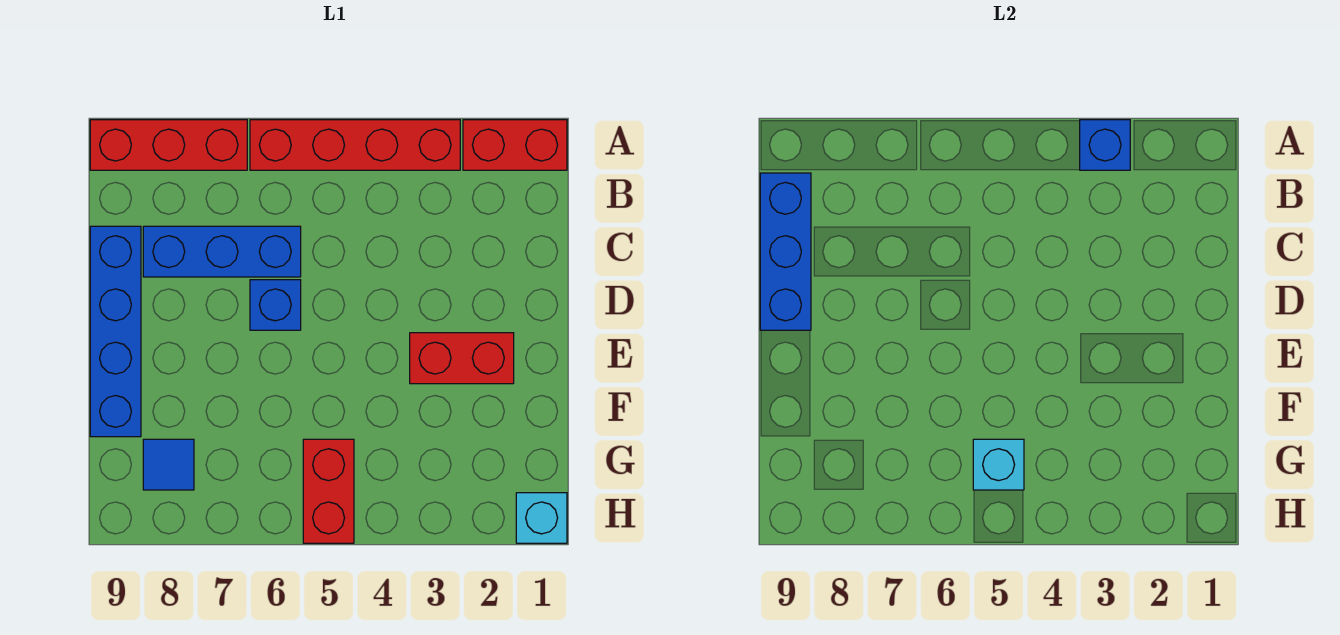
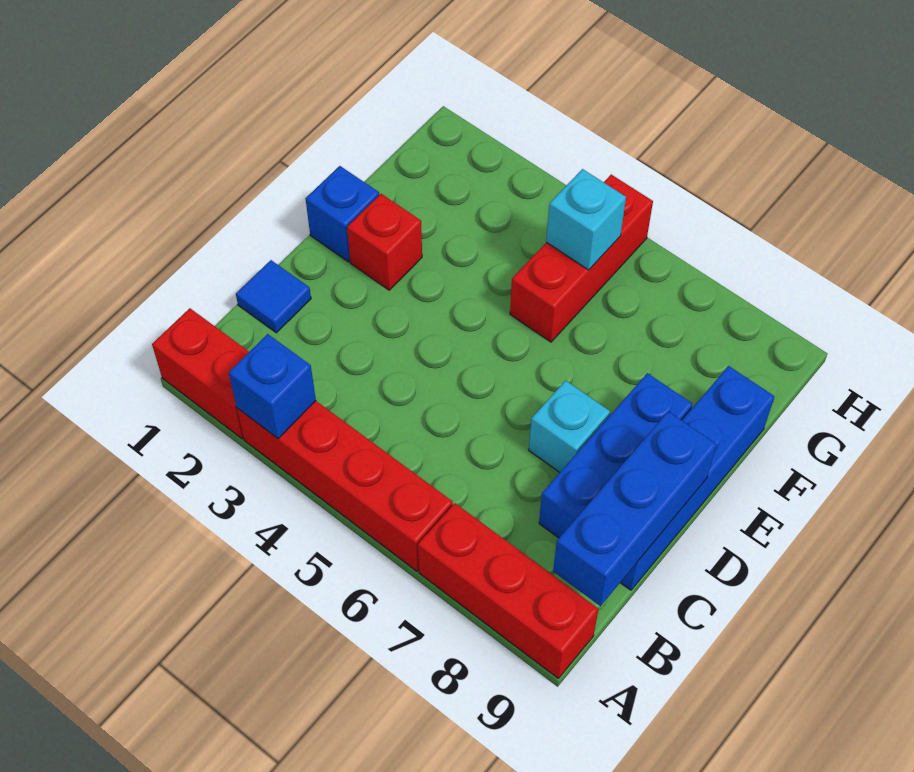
blue 1x3 brick [143,226,301,277] -> blue 1x3 brick turned to [539,373,692,538]
blue 1x1 brick [250,280,301,330] -> blue 1x1 brick moved to [306,166,379,262]
red 1x2 brick [410,333,514,384] -> red 1x1 brick [347,194,422,290]
red 1x2 brick [303,439,354,543] -> red 1x3 brick [510,175,653,342]
blue 1x1 tile [143,439,194,490] -> blue 1x1 tile moved to [236,260,311,333]
cyan 1x1 brick [516,493,567,543] -> cyan 1x1 brick moved to [529,381,610,472]

